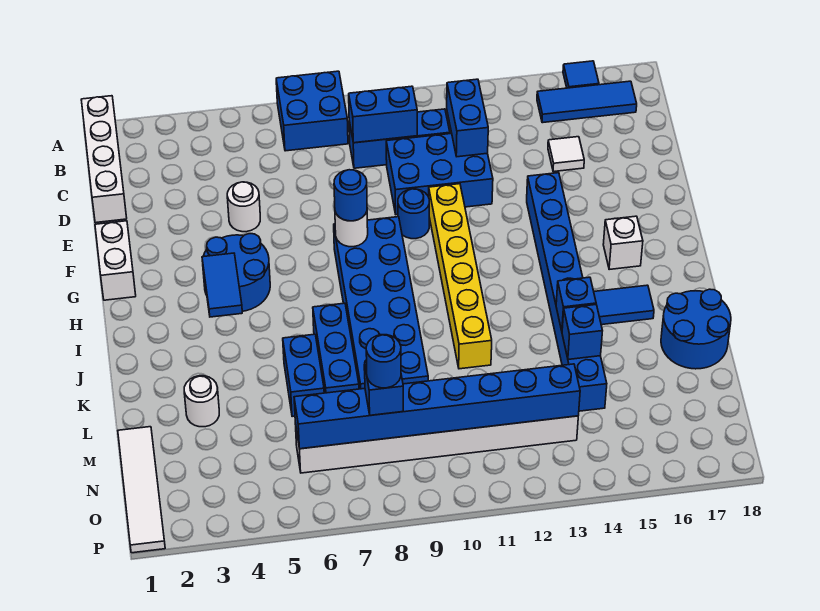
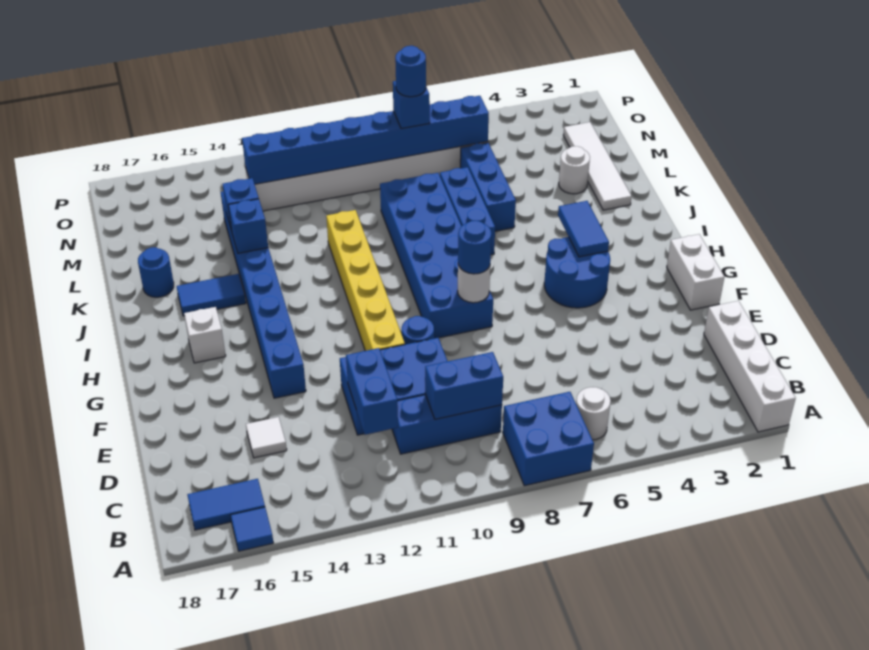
blue 1x3 tile [537,81,637,123] -> blue 1x2 tile [187,479,265,530]
white 1x1 round brick [227,182,260,232] -> white 1x1 round brick moved to [576,387,611,440]
blue 1x2 brick [283,334,324,417] -> blue 1x3 brick [460,143,516,231]
blue 2x2 round brick [661,289,731,369] -> blue 1x1 round brick [138,247,174,297]
white 1x4 tile [118,427,165,553] -> white 1x4 tile moved to [563,122,632,210]

